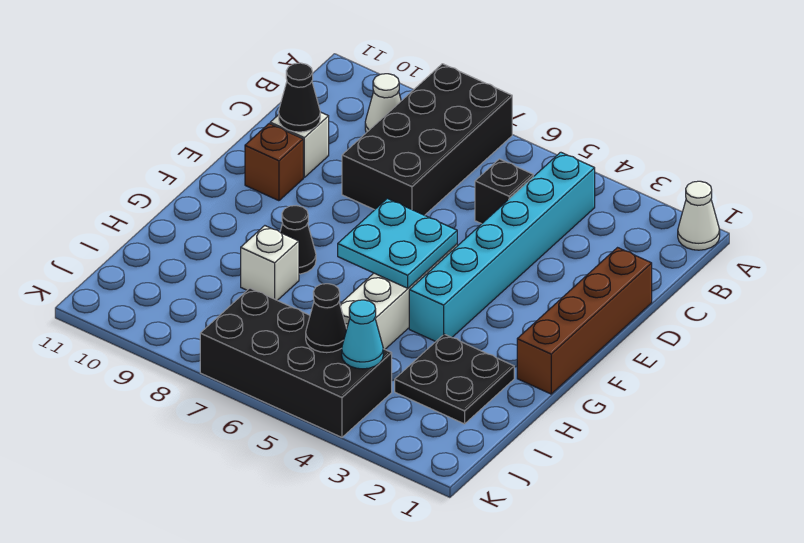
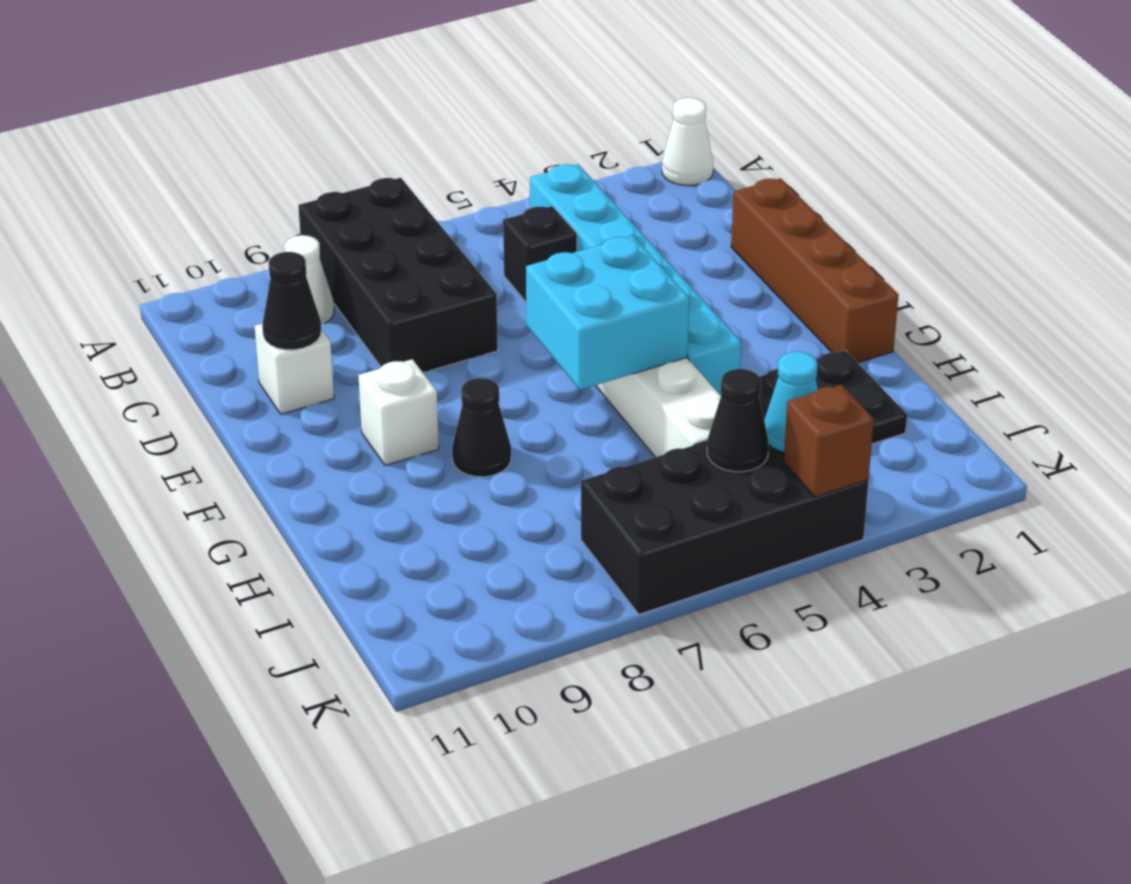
brown 1x1 brick [245,124,303,201] -> brown 1x1 brick moved to [784,384,874,497]
cyan 2x2 plate [338,199,457,288] -> cyan 2x2 brick [526,236,689,390]
white 1x1 brick [241,226,299,300] -> white 1x1 brick moved to [358,359,439,466]

